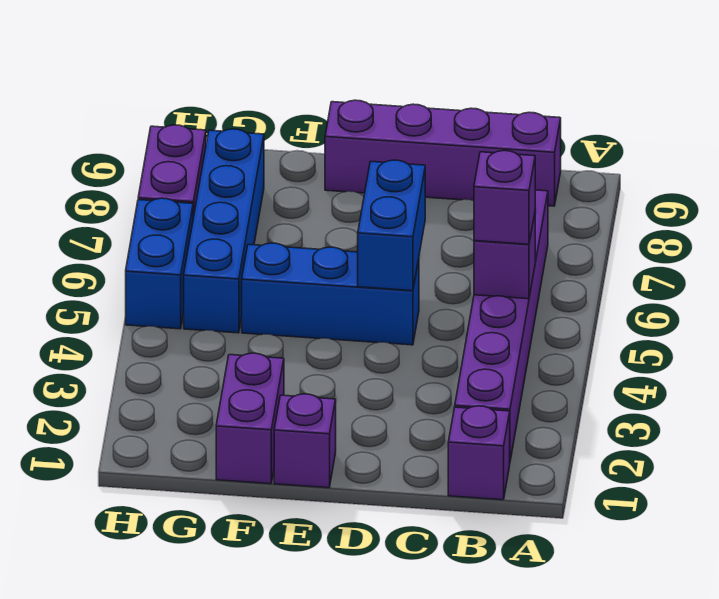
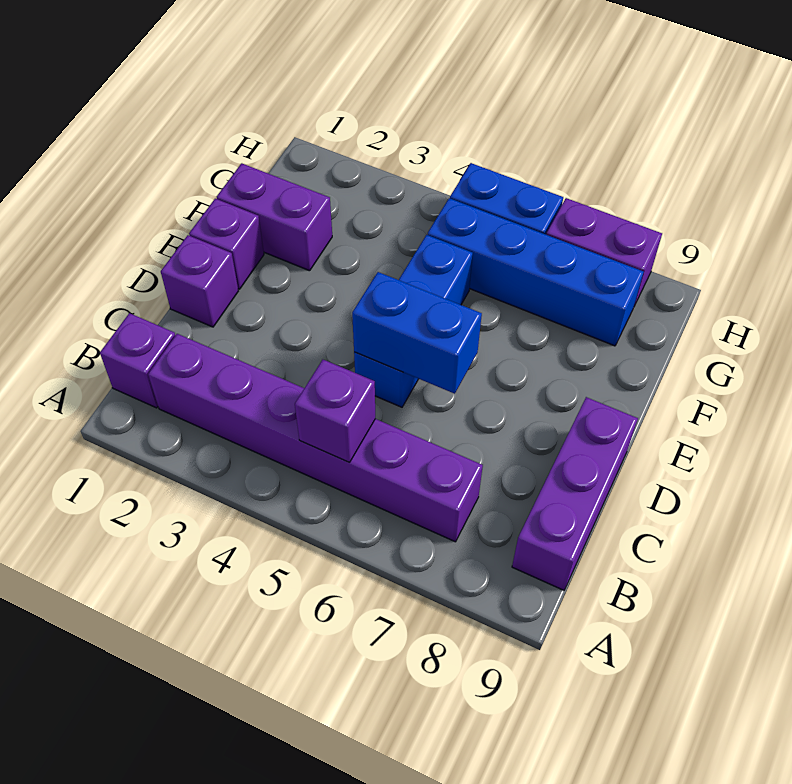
purple 1x1 brick [474,151,535,244] -> purple 1x1 brick moved to [161,235,238,327]
purple 1x4 brick [325,100,561,206] -> purple 1x3 brick [512,397,638,590]

